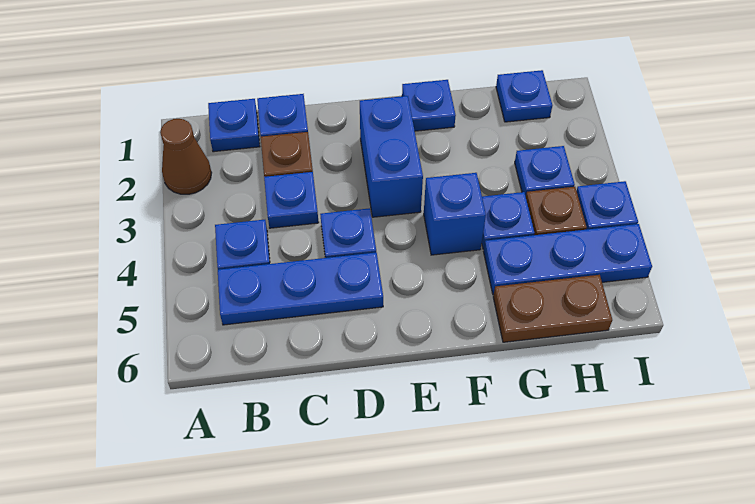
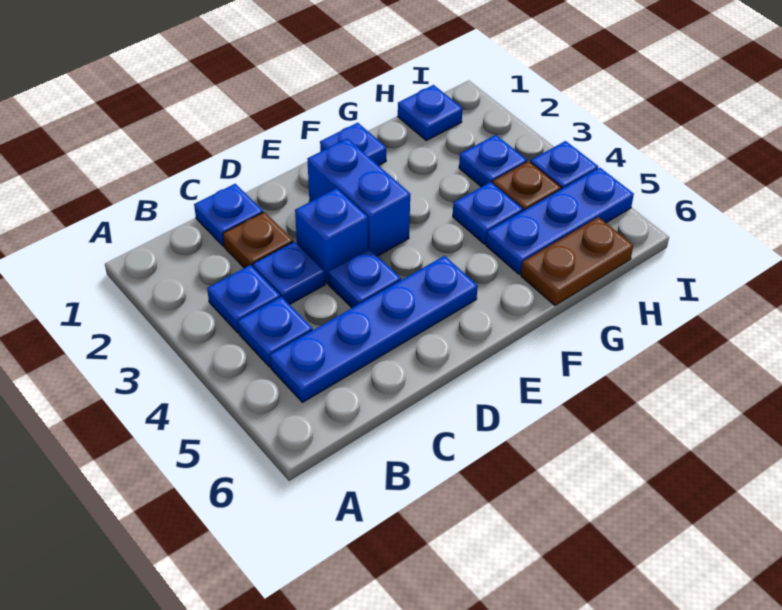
brown 1x1 cone [160,119,212,194] -> none
blue 1x1 plate [208,99,260,152] -> blue 1x1 plate moved to [207,265,280,333]
blue 1x3 plate [218,252,383,325] -> blue 1x4 plate [270,256,478,402]
blue 1x1 brick [424,173,486,255] -> blue 1x1 brick moved to [295,188,368,283]

